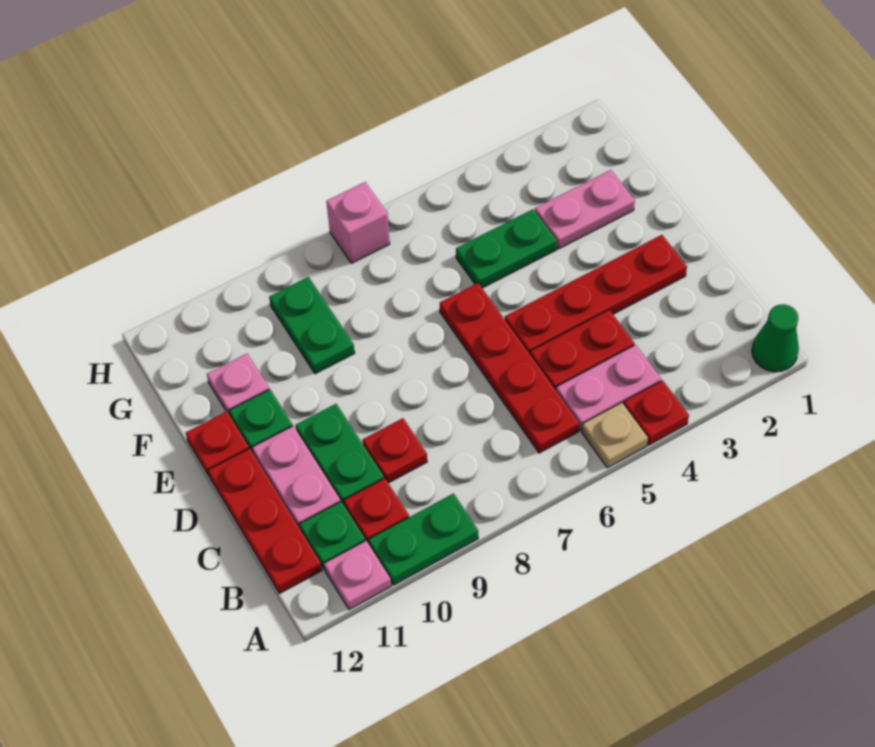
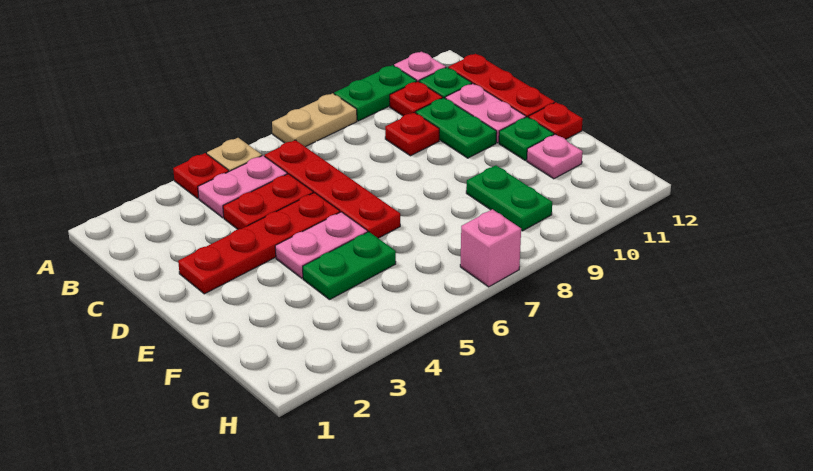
green 1x1 cone [752,304,799,372] -> none
none -> tan 1x2 plate [272,93,357,147]
pink 1x2 plate [535,170,635,249] -> pink 1x2 plate moved to [275,212,368,278]

